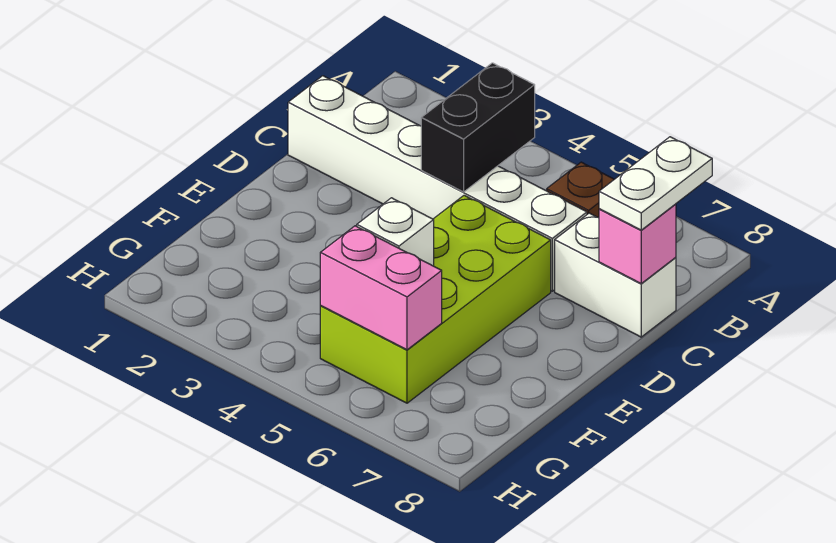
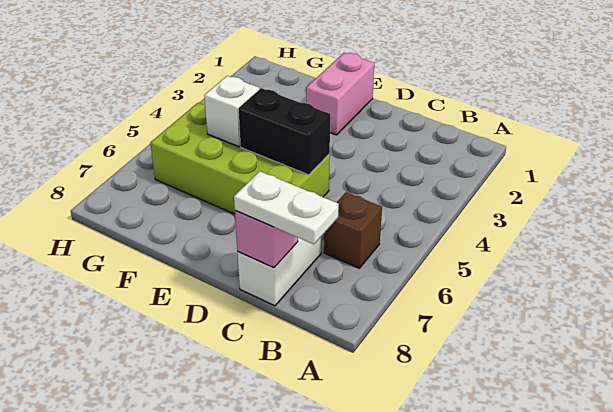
black 1x2 brick [421,63,535,192] -> black 1x2 brick moved to [239,88,330,175]
white 1x6 brick [288,76,587,291] -> none
pink 1x2 brick [320,226,442,350] -> pink 1x2 brick moved to [306,53,374,135]

